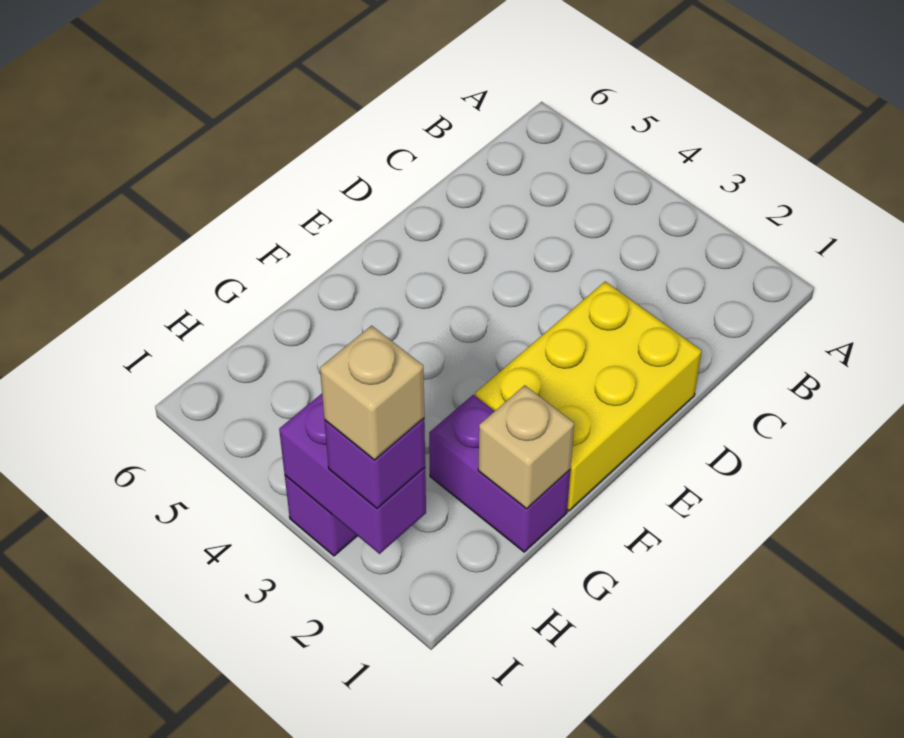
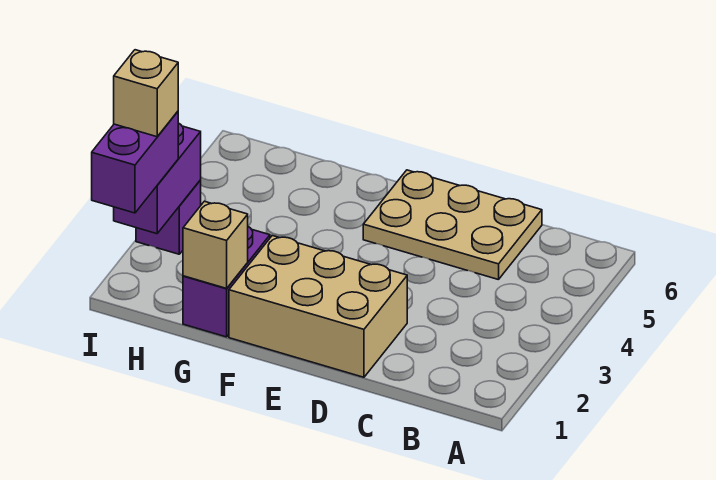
none -> tan 2x3 plate [363,170,542,280]
yellow 2x3 brick [475,282,702,511] -> tan 2x3 brick [229,236,407,377]
purple 1x1 brick [325,418,425,508] -> purple 1x2 brick [92,111,178,213]

